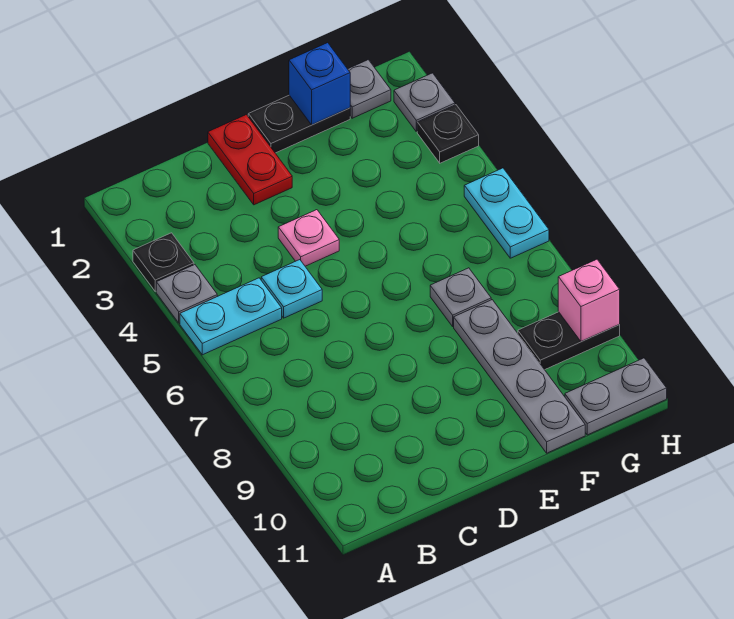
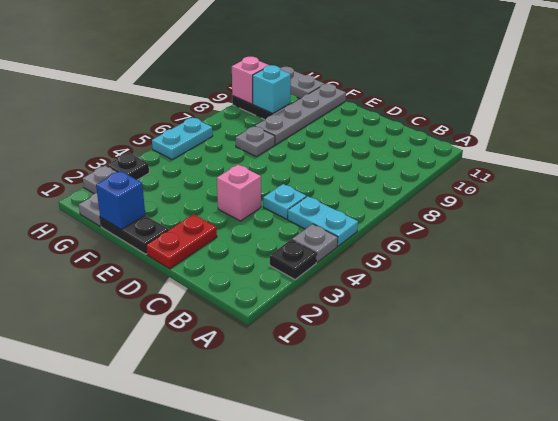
pink 1x1 plate [278,210,339,266] -> pink 1x1 brick [217,165,261,221]
none -> cyan 1x1 brick [253,65,291,114]

